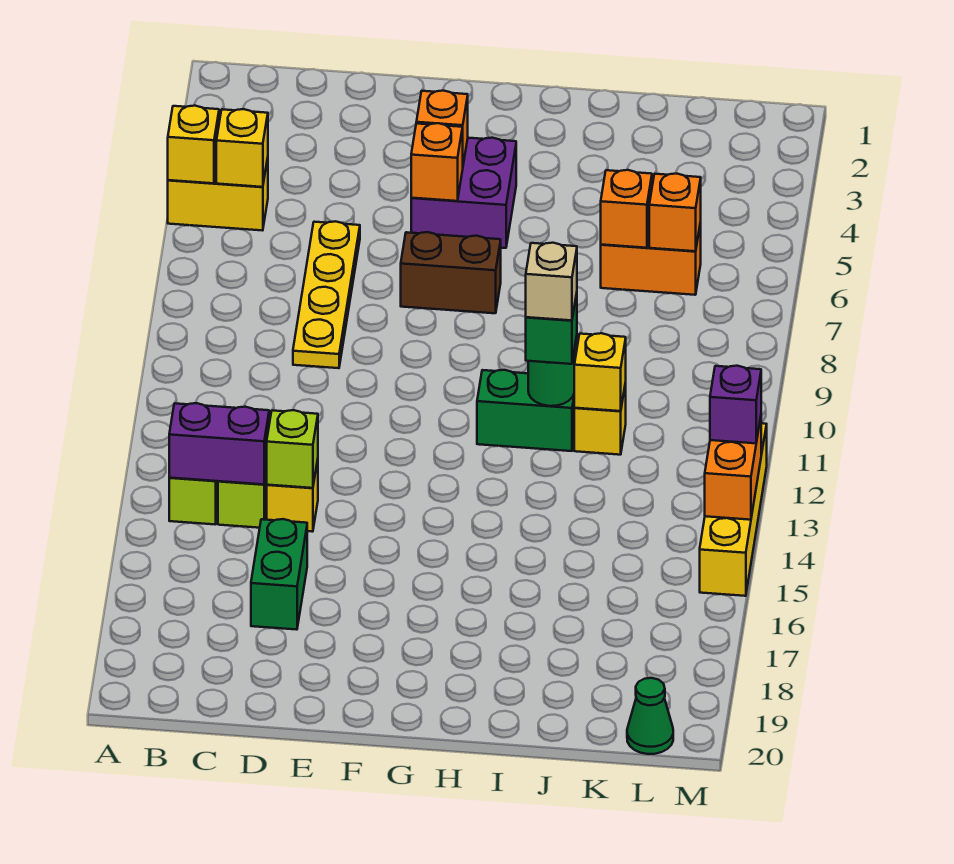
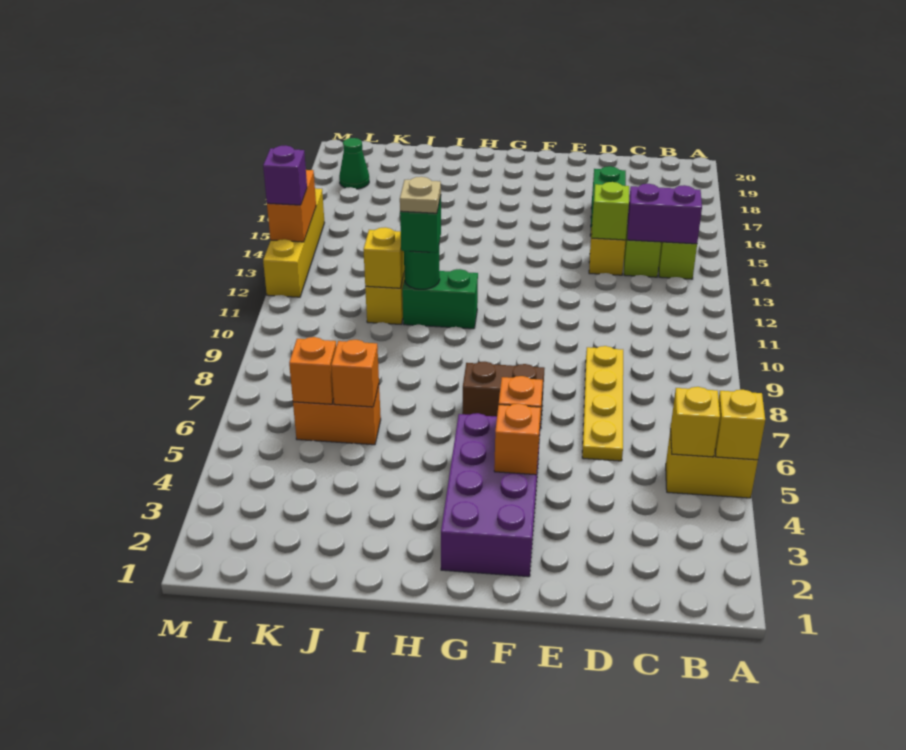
purple 2x2 brick [411,138,516,248] -> purple 2x4 brick [441,413,541,577]
tan 1x1 brick [526,243,577,320] -> tan 1x1 plate [400,177,441,213]
green 1x1 cone [627,678,673,754] -> green 1x1 cone moved to [339,138,369,189]

